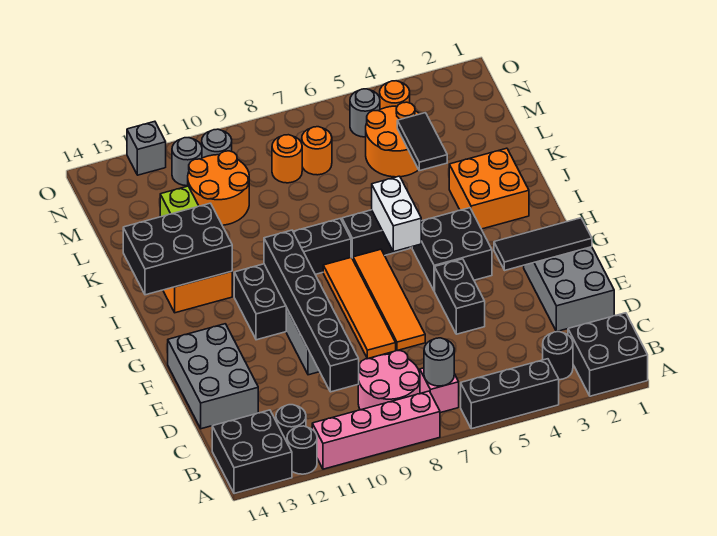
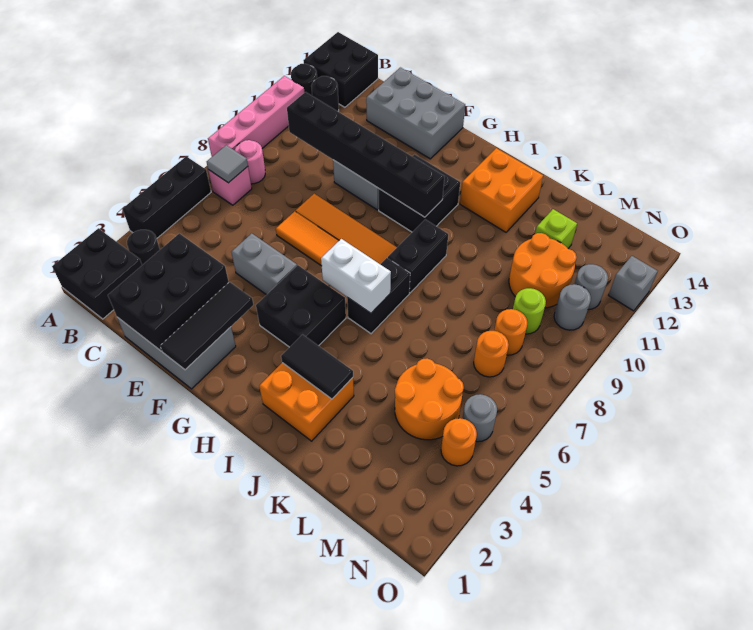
grey 1x1 round brick [424,338,454,386] -> grey 1x1 tile [207,145,248,183]
pink 2x2 round brick [358,351,420,410] -> pink 1x1 round brick [235,140,265,184]
black 1x2 brick [435,259,485,334] -> grey 1x2 brick [232,233,297,295]
black 2x3 brick [123,203,232,295] -> black 2x3 brick moved to [108,233,229,351]
black 1x2 tile [397,113,447,171] -> black 1x2 tile moved to [281,335,353,399]
none -> lime 1x1 round brick [513,288,546,334]

